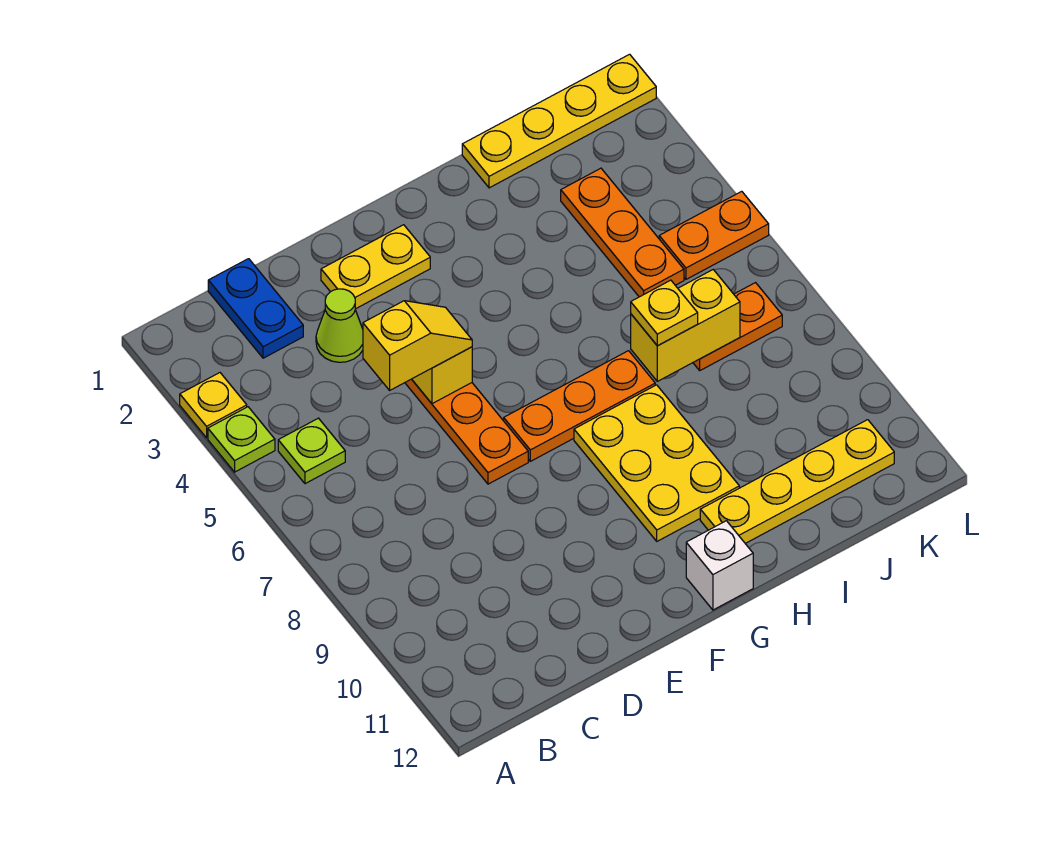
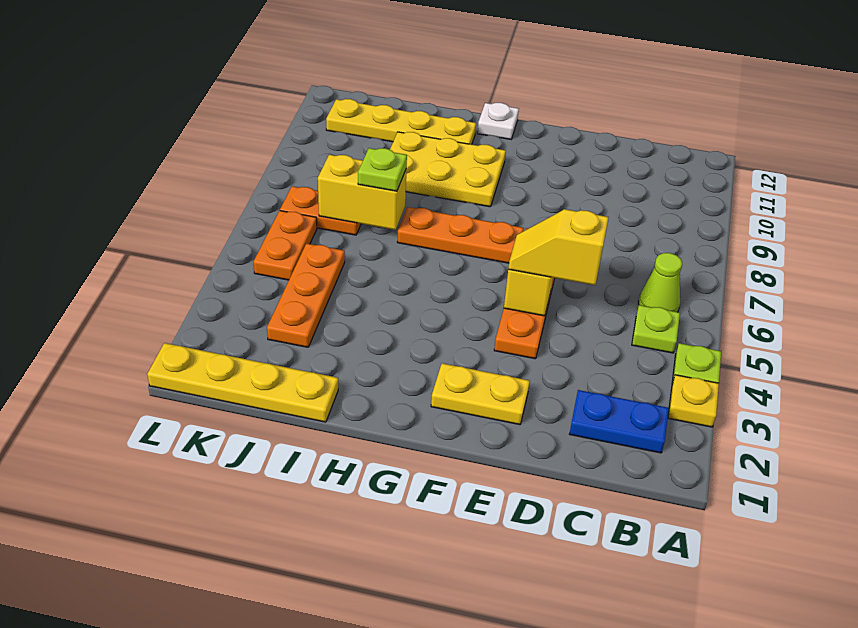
blue 1x2 plate [208,259,303,358] -> blue 1x2 plate turned to [570,390,669,453]
lime 1x1 cone [316,289,363,362] -> lime 1x1 cone moved to [638,253,682,312]
yellow 2x3 plate [574,385,739,541] -> yellow 2x3 plate turned to [390,132,506,207]
white 1x1 brick [686,521,753,610] -> white 1x1 plate [477,103,519,139]
yellow 1x1 plate [631,280,698,346] -> lime 1x1 plate [358,148,407,191]
orange 1x2 plate [659,191,769,279] -> orange 1x2 plate turned to [254,211,317,280]

